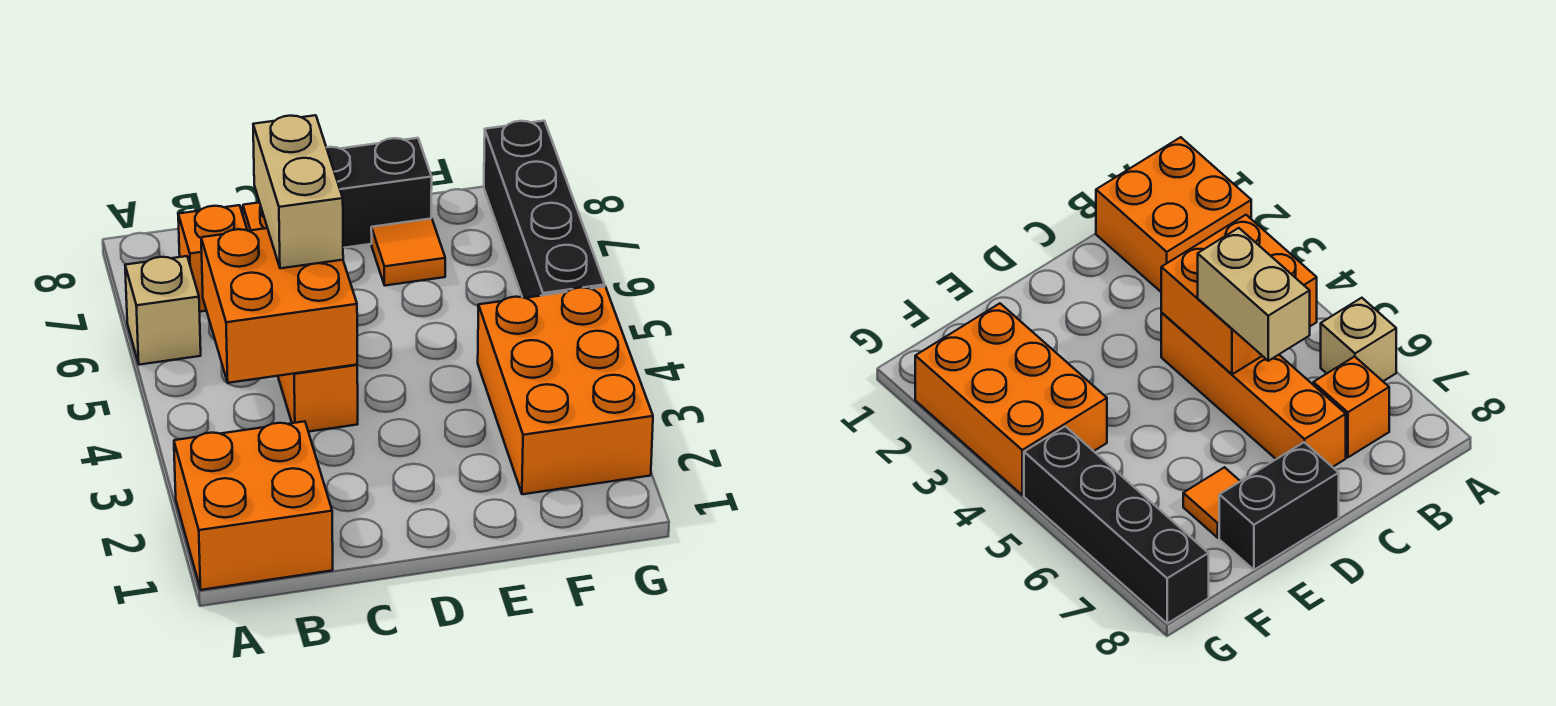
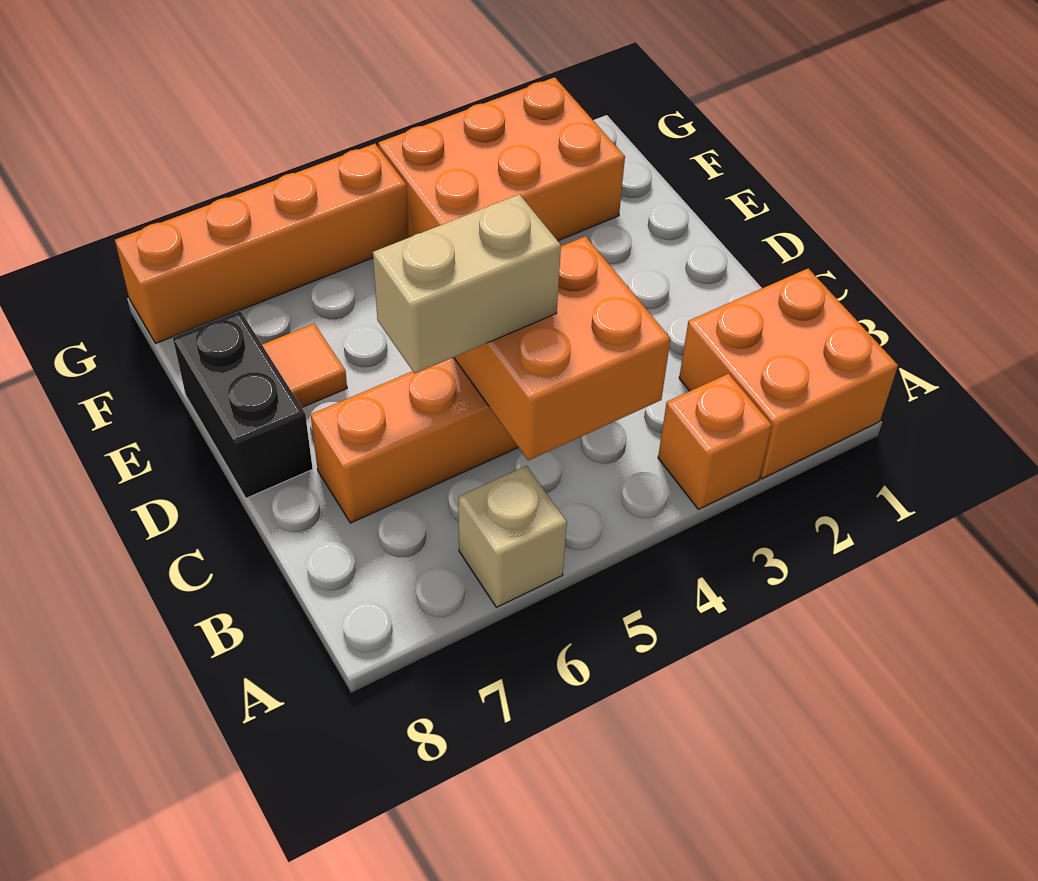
orange 1x1 brick [178,205,247,312] -> orange 1x1 brick moved to [658,374,772,509]
black 1x4 brick [484,121,605,298] -> orange 1x4 brick [115,144,409,343]

